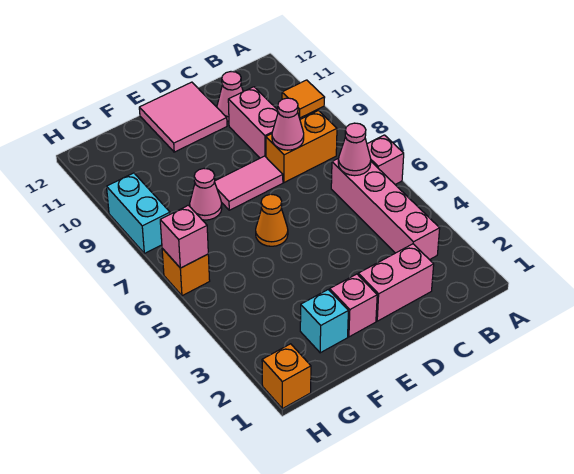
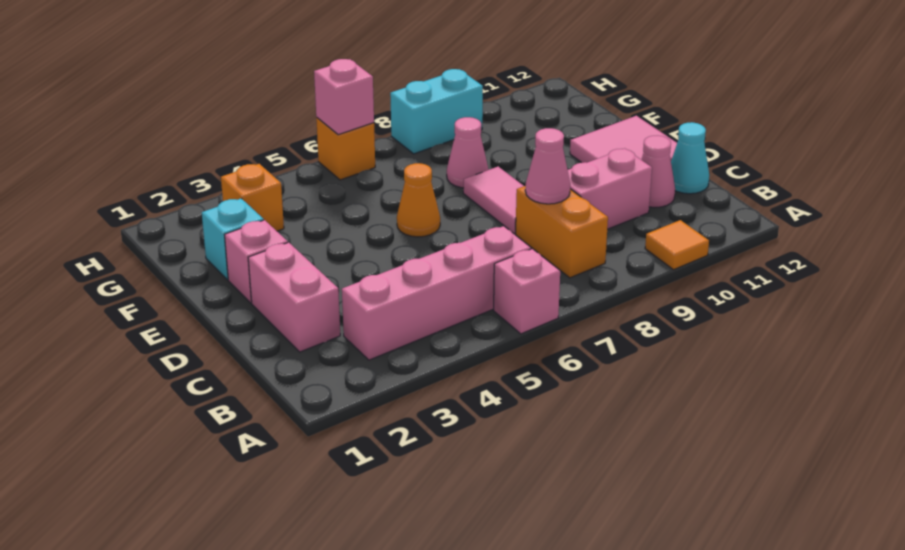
pink 1x1 cone [338,123,371,176] -> none
none -> cyan 1x1 cone [671,122,709,194]
orange 1x1 brick [262,344,311,409] -> orange 1x1 brick moved to [221,164,284,231]

